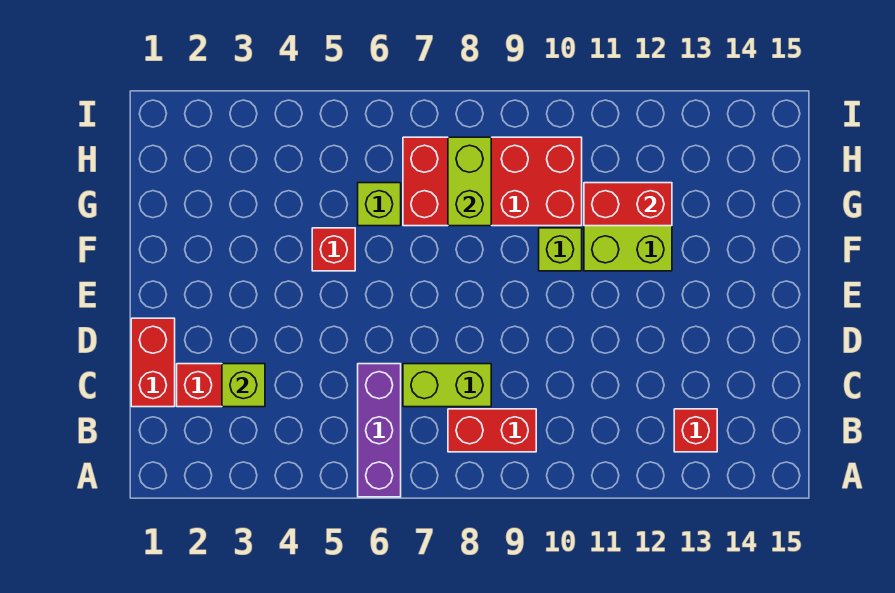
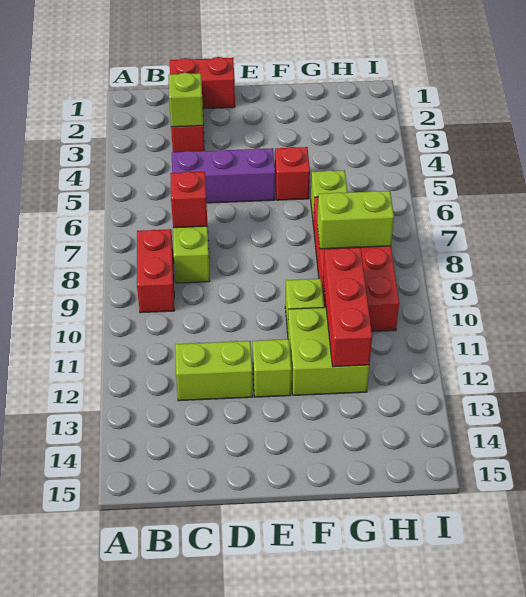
purple 1x3 brick [358,364,401,497] -> purple 1x3 brick moved to [172,148,275,203]
red 1x1 brick [674,409,717,452] -> red 1x1 brick moved to [170,172,207,228]
none -> lime 1x2 brick [175,341,253,401]
none -> lime 1x1 brick [252,339,292,397]
red 1x2 brick [584,183,672,226] -> red 1x3 brick [323,248,372,367]

